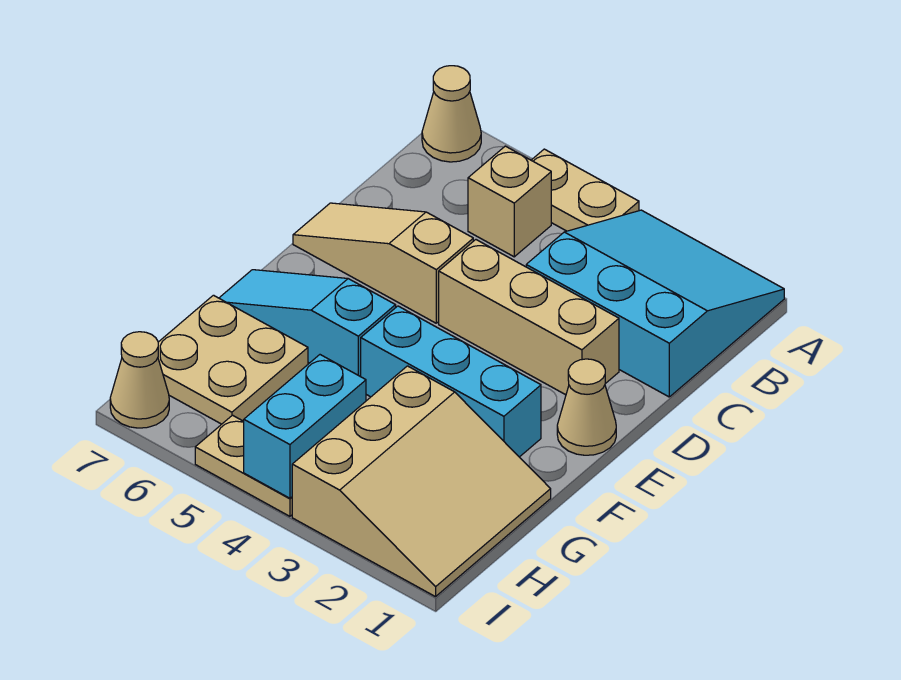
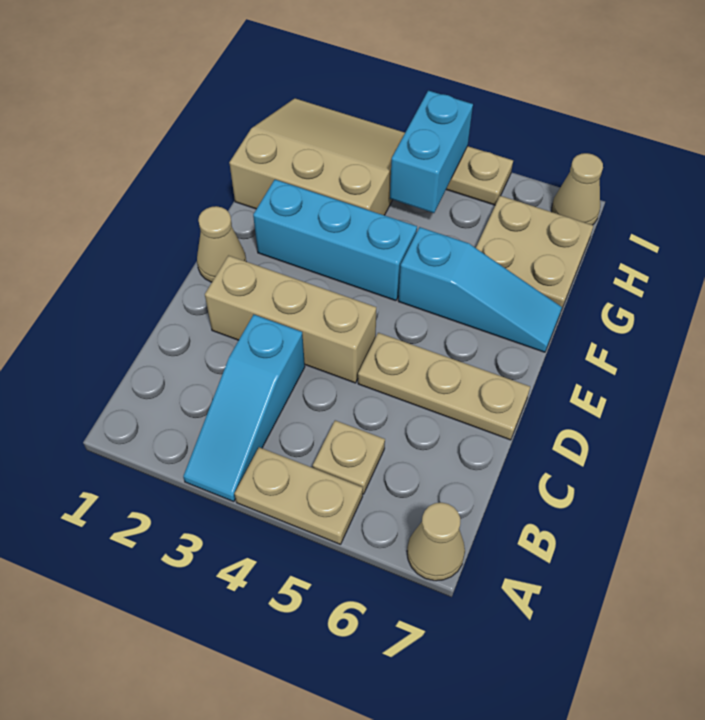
cyan 3x3 slope [526,210,784,397] -> cyan 1x3 slope [183,315,305,502]
tan 1x1 brick [468,146,551,257] -> tan 1x1 plate [313,420,385,494]
tan 1x3 slope [293,203,473,323] -> tan 1x3 plate [358,333,530,440]
tan 3x3 slope [292,366,551,597] -> tan 3x3 slope turned to [229,98,405,215]

